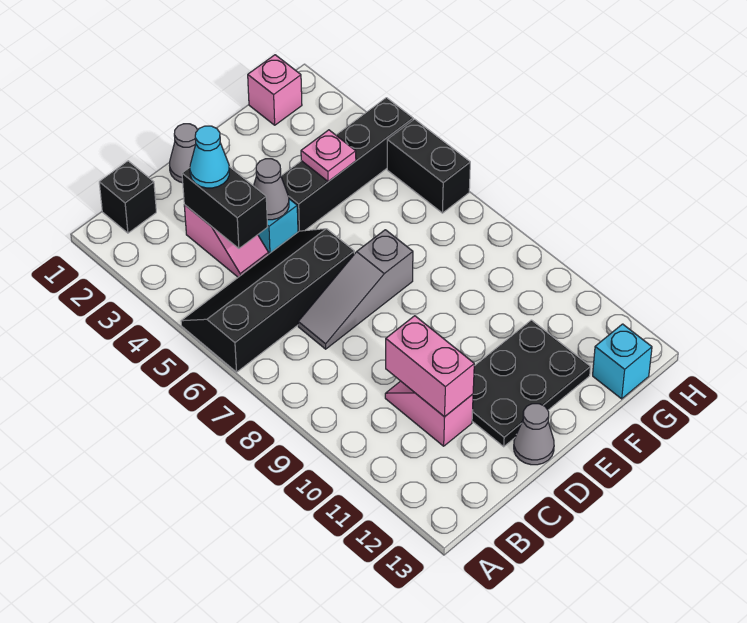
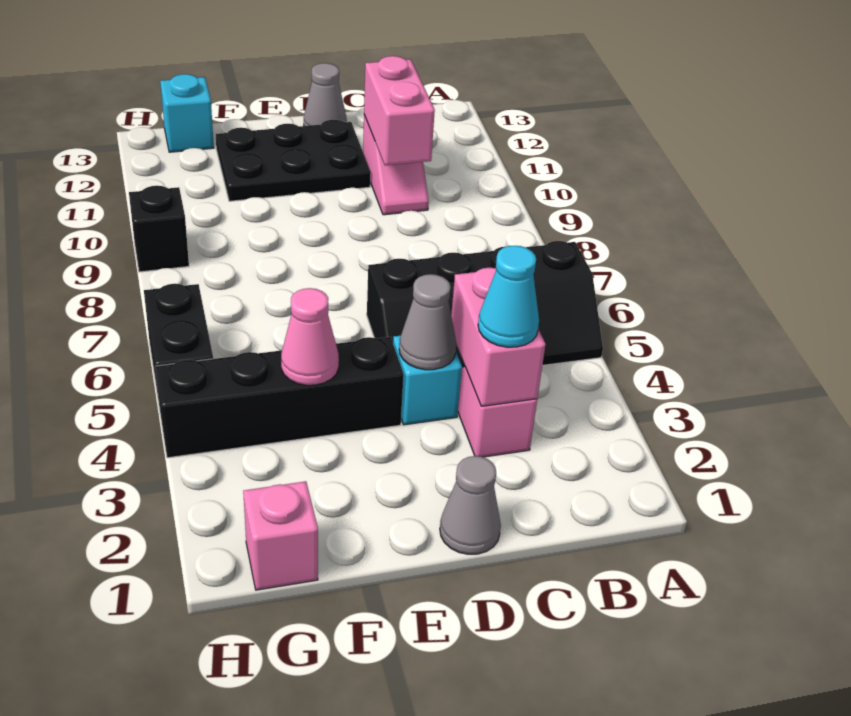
black 1x1 brick [99,161,156,233] -> black 1x1 brick moved to [129,186,189,272]
black 1x2 brick [182,167,267,248] -> pink 1x2 brick [451,268,546,406]
grey 1x3 slope [298,230,413,349] -> none
pink 1x1 plate [301,130,356,182] -> pink 1x1 cone [281,288,339,385]

